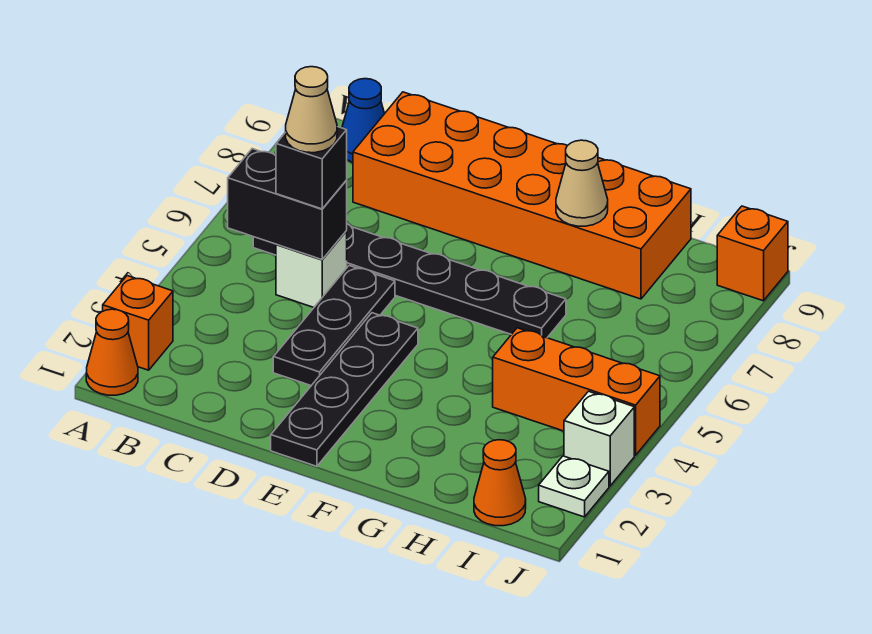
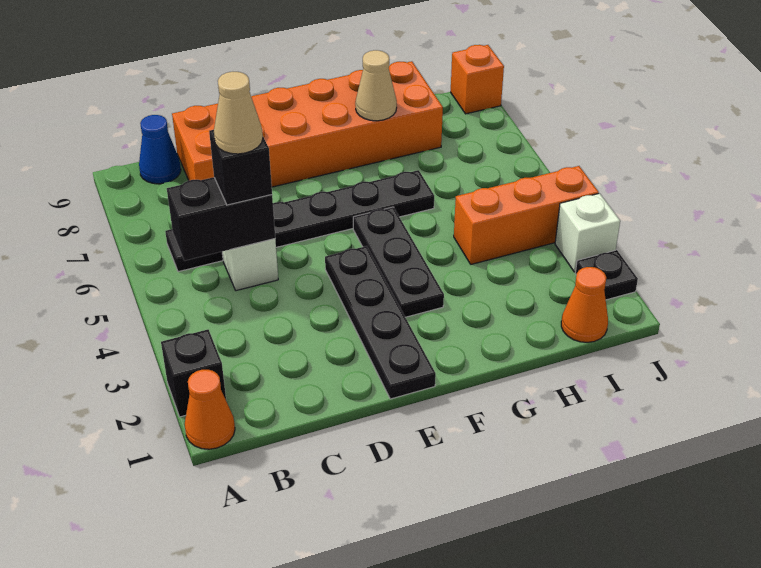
orange 1x1 brick [103,276,173,370] -> black 1x1 brick [161,330,226,417]
black 1x3 plate [273,266,395,385] -> black 1x3 plate moved to [353,207,444,317]
white 1x1 plate [539,456,609,517] -> black 1x1 plate [575,250,638,300]

